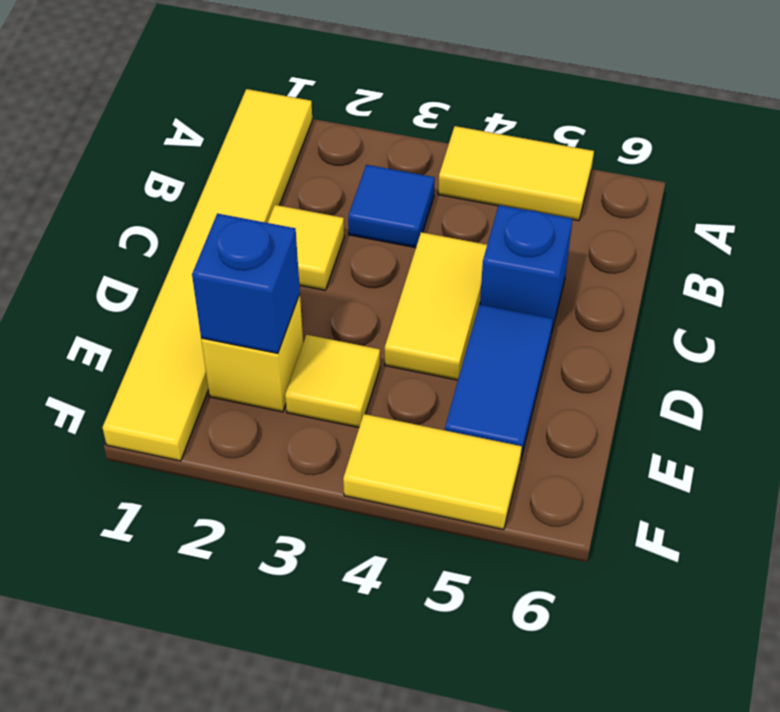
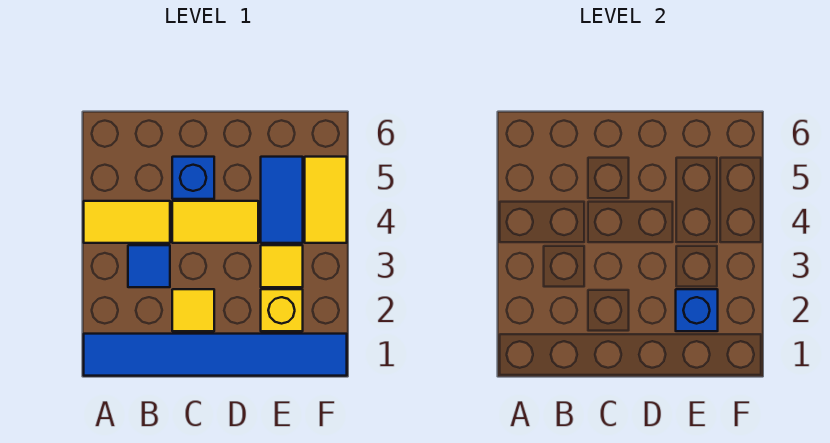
yellow 1x6 tile [102,89,312,461] -> blue 1x6 tile [84,334,347,376]
yellow 1x2 tile [438,126,594,221] -> yellow 1x2 tile turned to [84,201,170,243]
blue 1x2 tile [445,304,553,461] -> blue 1x2 tile turned to [261,157,303,243]

